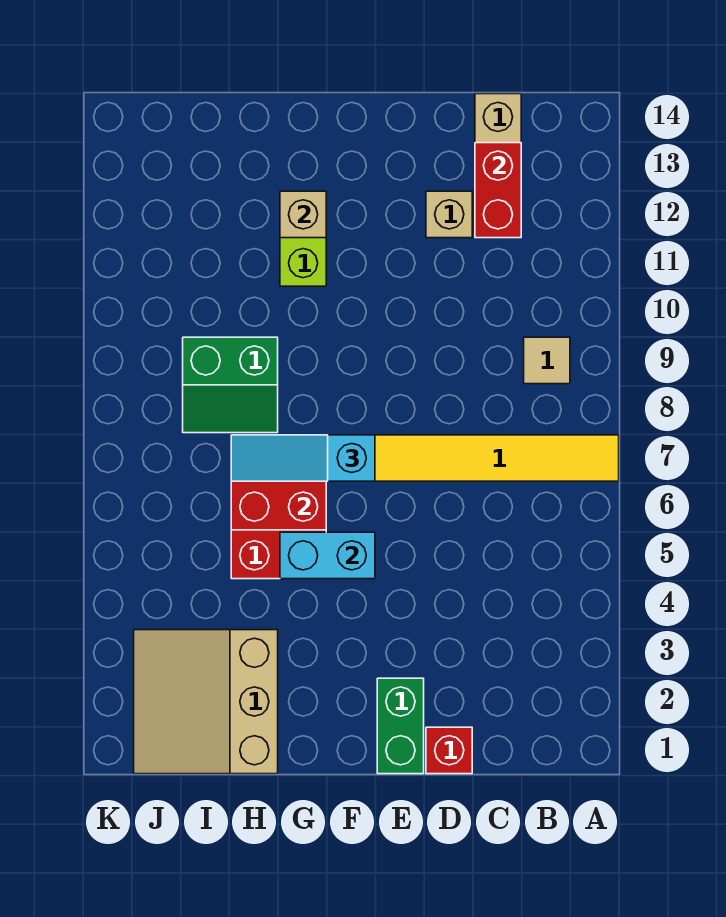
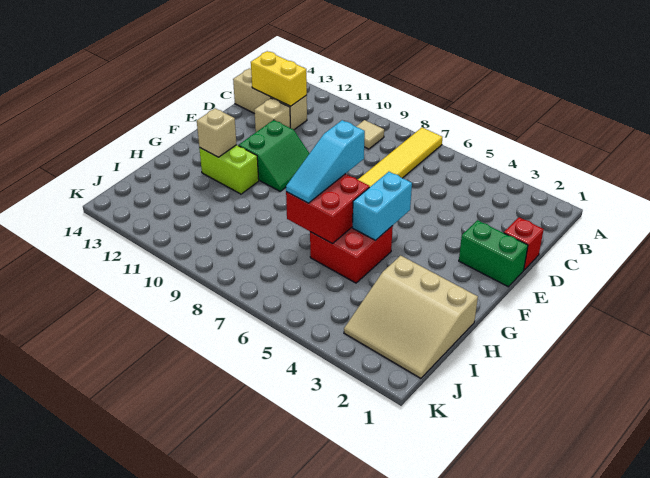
red 1x2 brick [475,143,521,238] -> yellow 1x2 brick [251,51,307,106]
green 2x2 slope [183,337,278,433] -> green 2x2 slope moved to [238,120,310,191]

